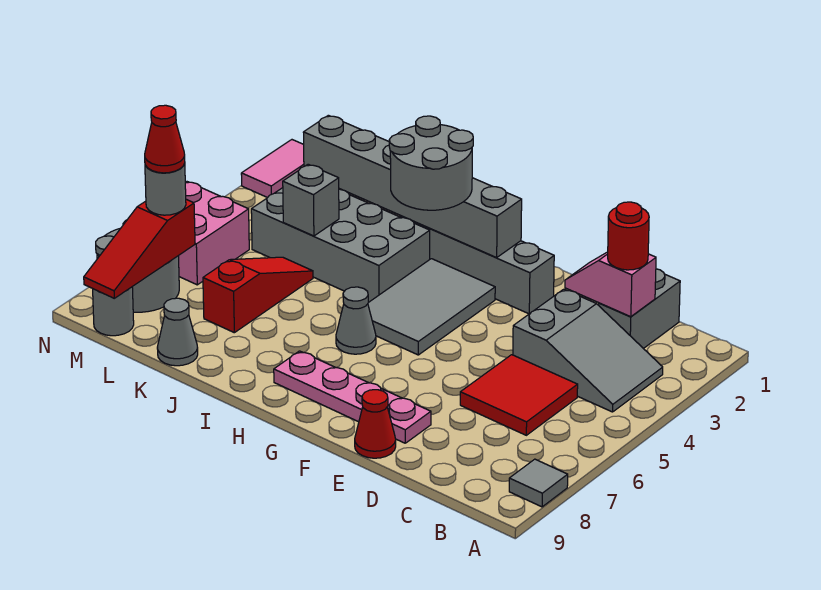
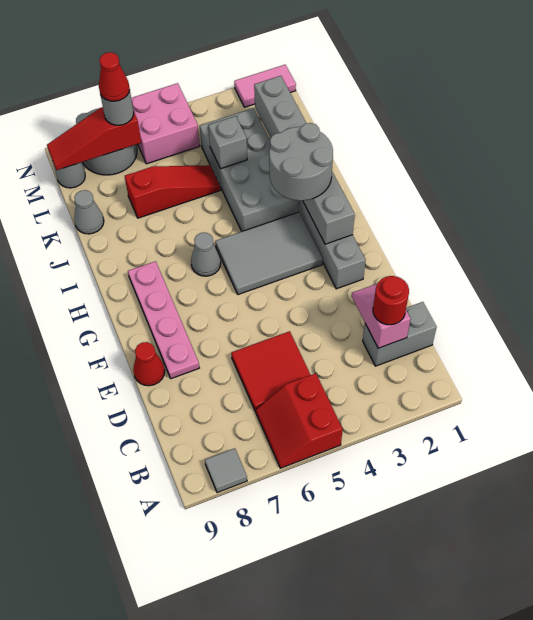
none -> red 2x2 slope [256,373,343,468]
grey 2x3 slope [513,289,663,412] -> none

